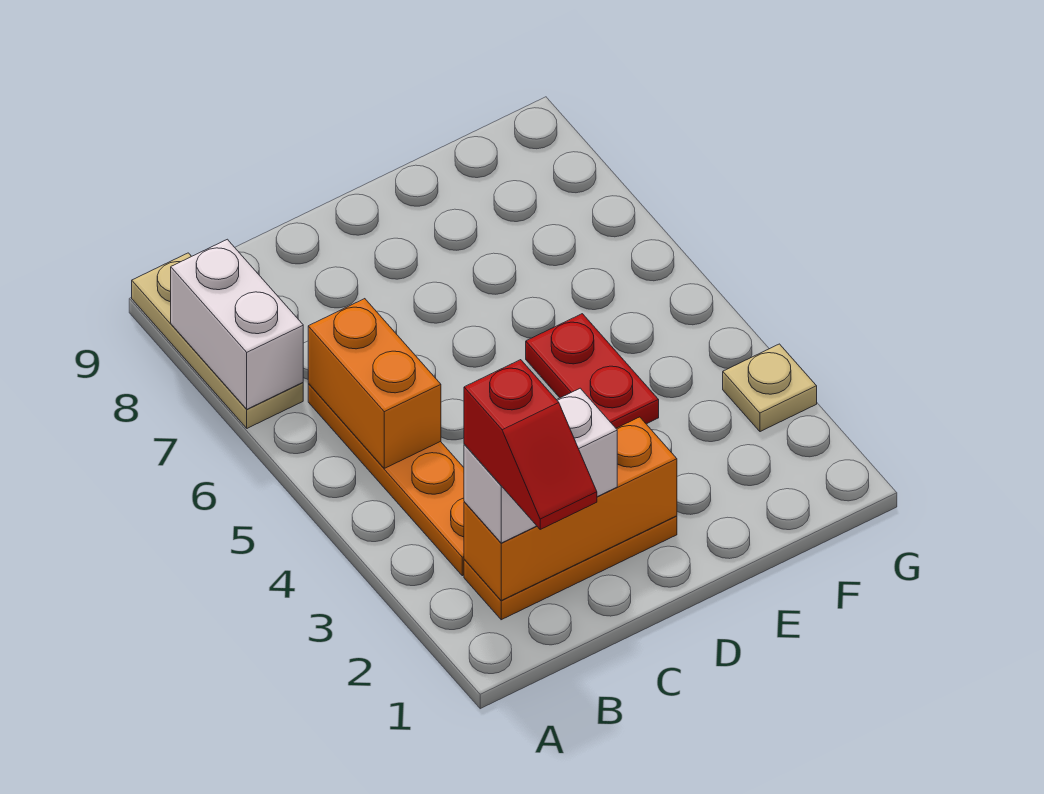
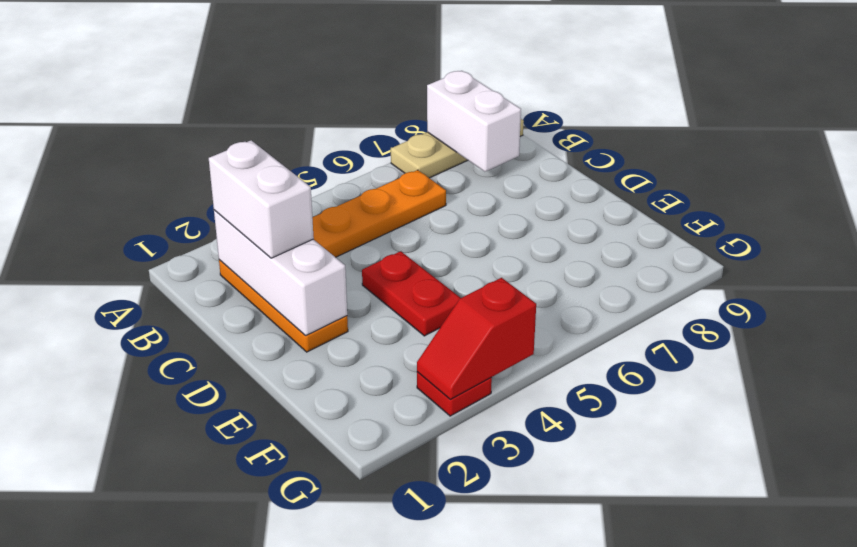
white 1x2 brick [171,239,303,409] -> white 1x2 brick turned to [427,71,521,172]
red 1x2 slope [464,360,597,529] -> red 1x2 slope moved to [417,278,536,399]
orange 1x3 brick [464,417,677,600] -> white 1x3 brick [214,210,347,335]
orange 1x2 brick [308,299,441,468] -> none
red 1x2 plate [526,314,659,428] -> red 1x2 plate turned to [362,251,460,336]
tan 1x1 plate [723,344,817,432] -> red 1x1 plate [417,372,492,416]

